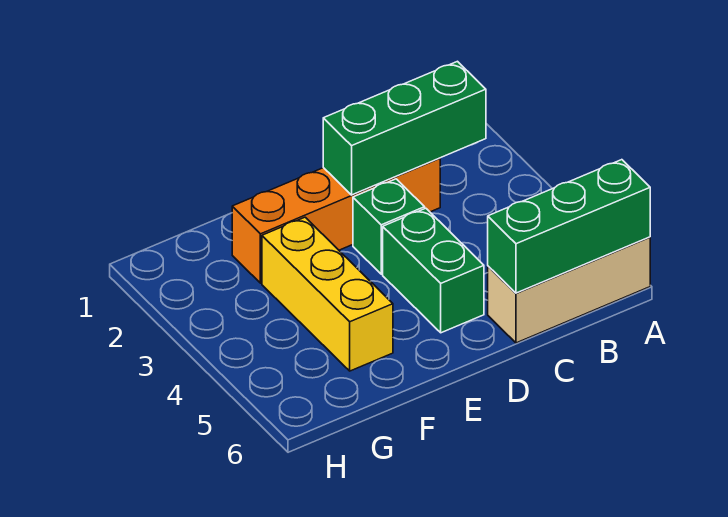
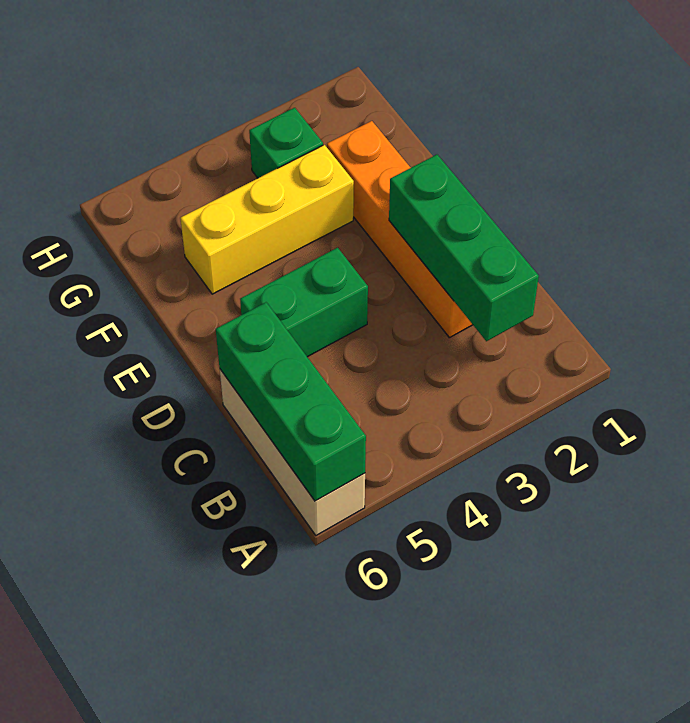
green 1x1 brick [353,179,425,274] -> green 1x1 brick moved to [249,108,323,178]

